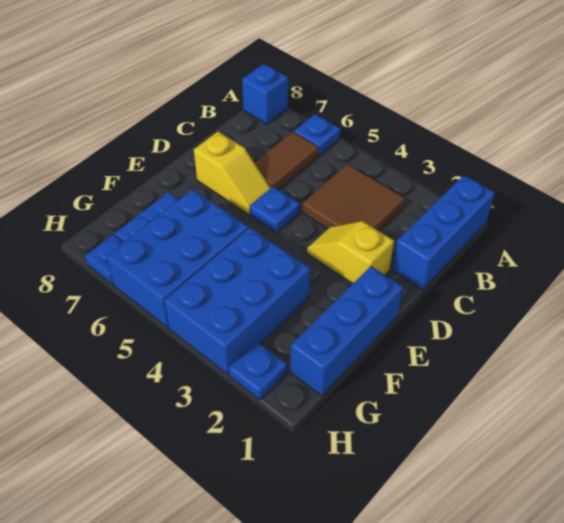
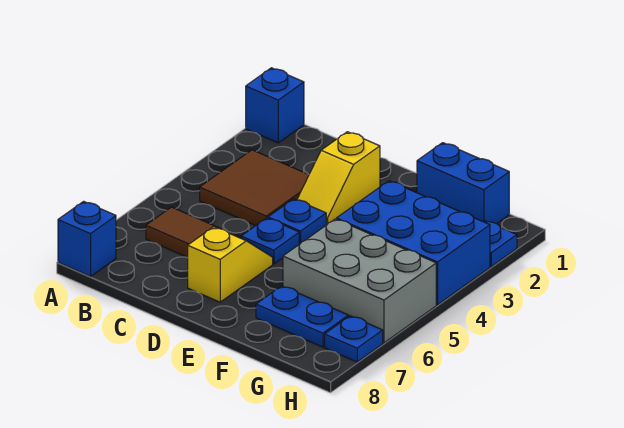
blue 1x3 brick [392,175,495,290] -> blue 1x1 brick [246,68,304,143]
blue 1x1 plate [294,114,341,155] -> blue 1x1 plate moved to [268,199,326,244]
blue 1x3 brick [290,266,403,396] -> blue 1x2 brick [417,143,509,224]
blue 2x3 brick [106,189,249,328] -> grey 2x3 brick [283,219,436,343]

